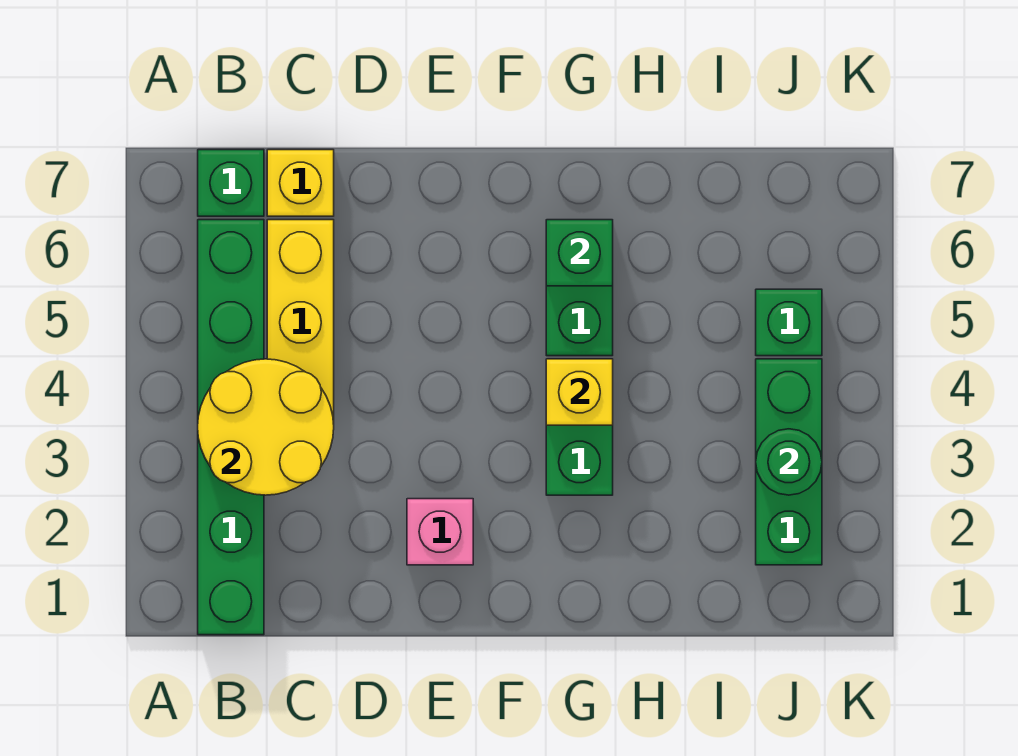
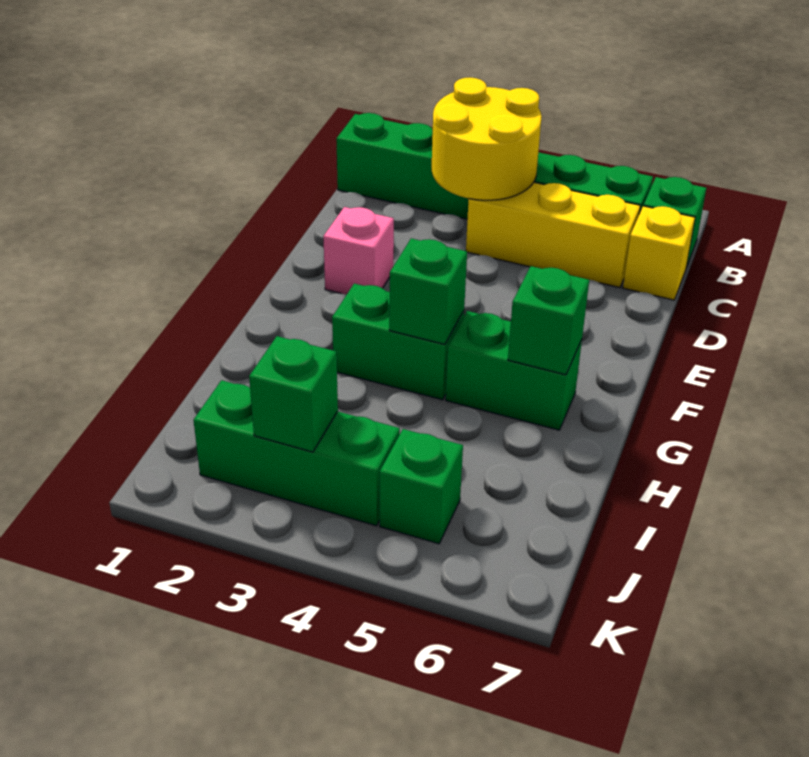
yellow 1x1 brick [546,359,613,425] -> green 1x1 brick [389,238,467,344]
green 1x1 round brick [756,429,822,495] -> green 1x1 brick [249,336,338,452]

